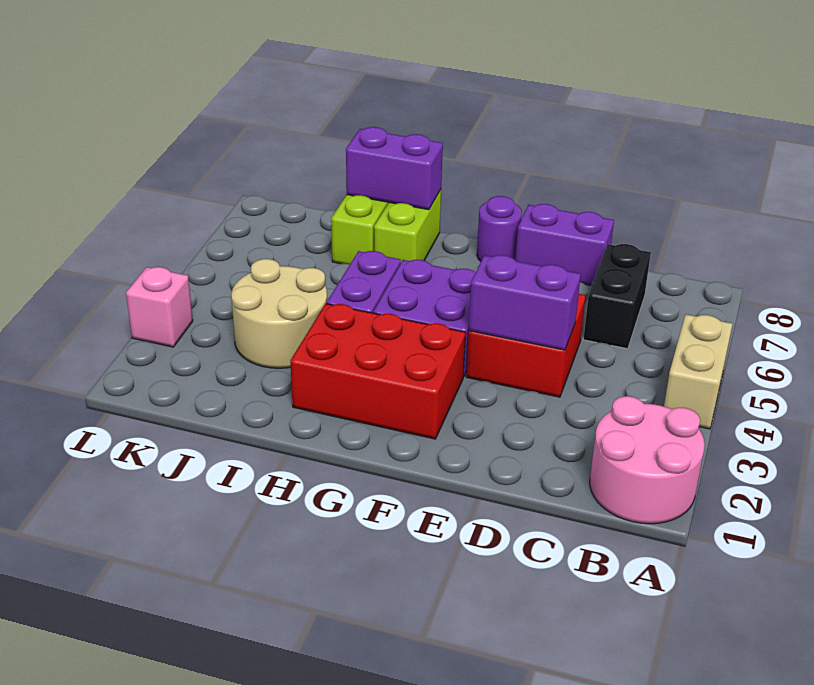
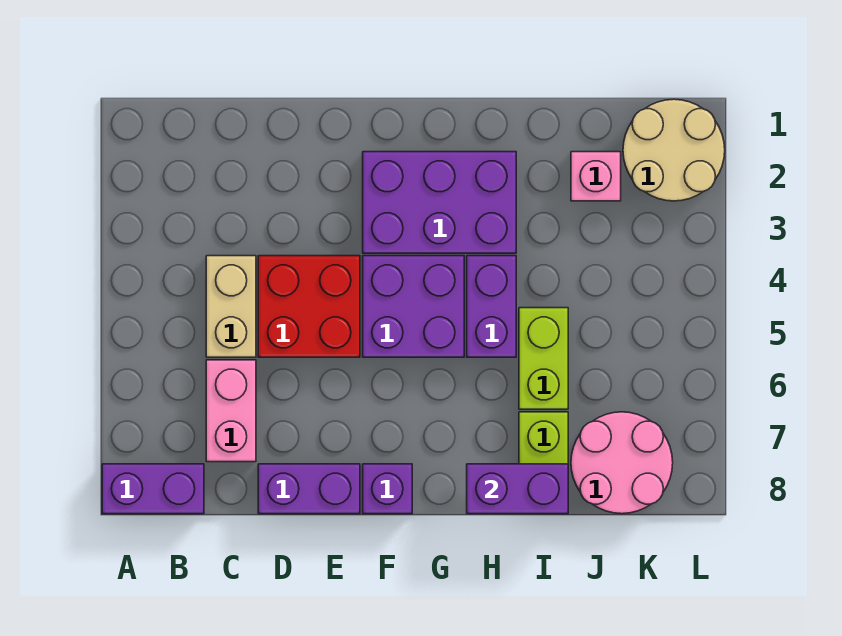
pink 2x2 round brick [590,396,705,524] -> pink 2x2 round brick moved to [571,412,673,514]
tan 1x2 brick [664,315,732,429] -> tan 1x2 brick moved to [206,256,256,357]
black 1x2 brick [583,244,651,349] -> pink 1x2 brick [206,360,256,462]
purple 1x2 brick [469,255,581,350] -> purple 1x2 brick moved to [102,464,204,514]
red 2x3 brick [290,304,466,439] -> purple 2x3 brick [363,152,516,253]
purple 1x1 round brick [477,196,522,261] -> purple 1x1 brick [363,464,412,514]
lime 1x2 brick [374,190,441,262] -> lime 1x2 brick moved to [519,308,568,409]
tan 2x2 round brick [231,259,327,368] -> tan 2x2 round brick moved to [623,99,725,201]
pink 1x1 brick [126,267,193,347] -> pink 1x1 brick moved to [571,152,621,201]

